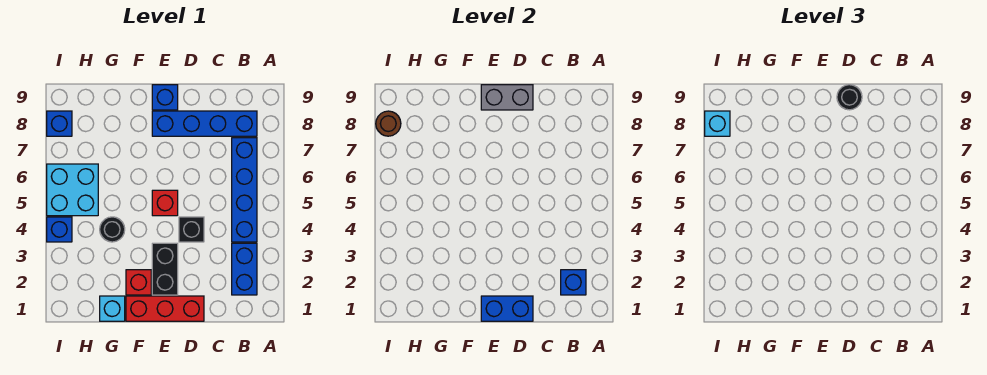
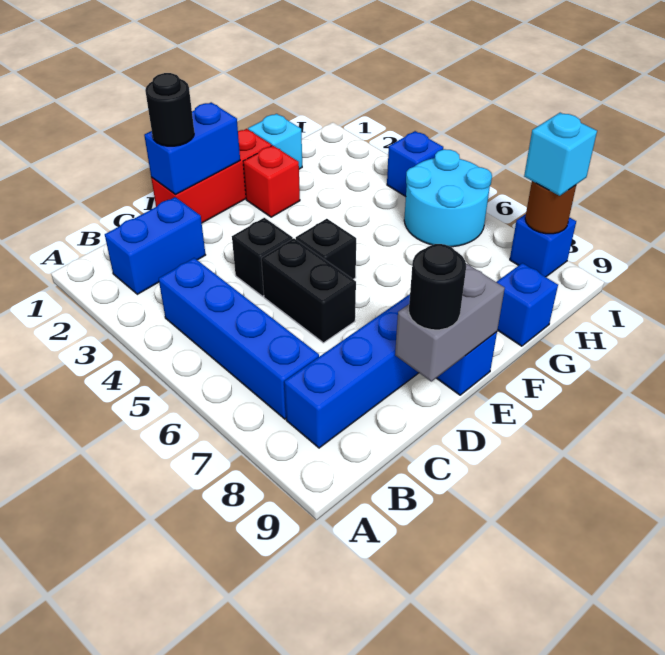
blue 1x2 brick [232,243,257,295] -> blue 1x2 brick turned to [105,197,205,294]
blue 1x1 brick [561,270,586,295] -> blue 1x1 brick moved to [497,263,558,346]
black 1x2 brick [152,243,178,295] -> black 1x2 brick moved to [261,238,356,343]
red 1x1 brick [152,190,178,216] -> black 1x1 brick [296,219,356,279]
black 1x1 round brick [100,217,125,242] -> black 1x1 round brick moved to [145,73,194,146]
cyan 2x2 brick [47,164,98,216] -> cyan 2x2 round brick [404,149,492,247]

